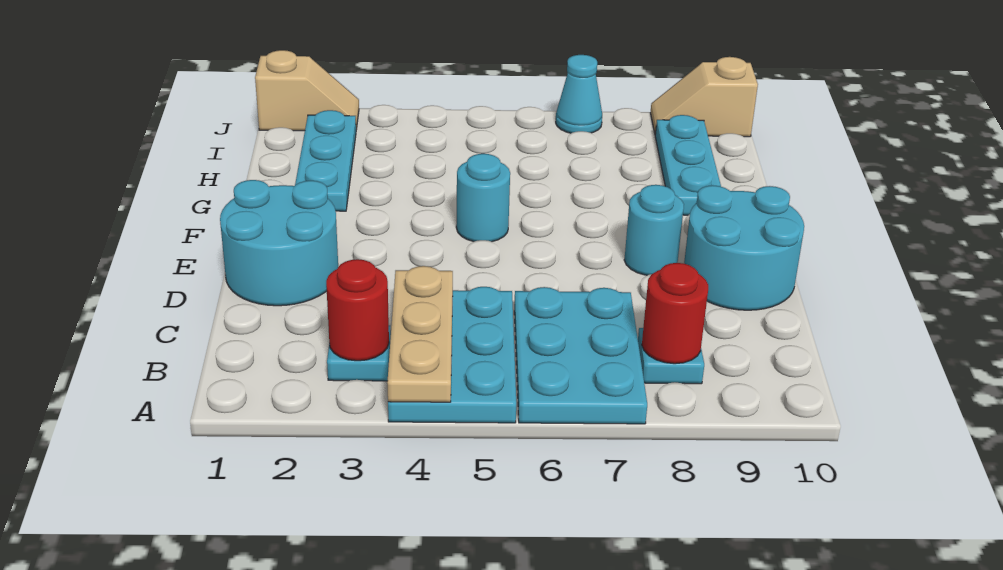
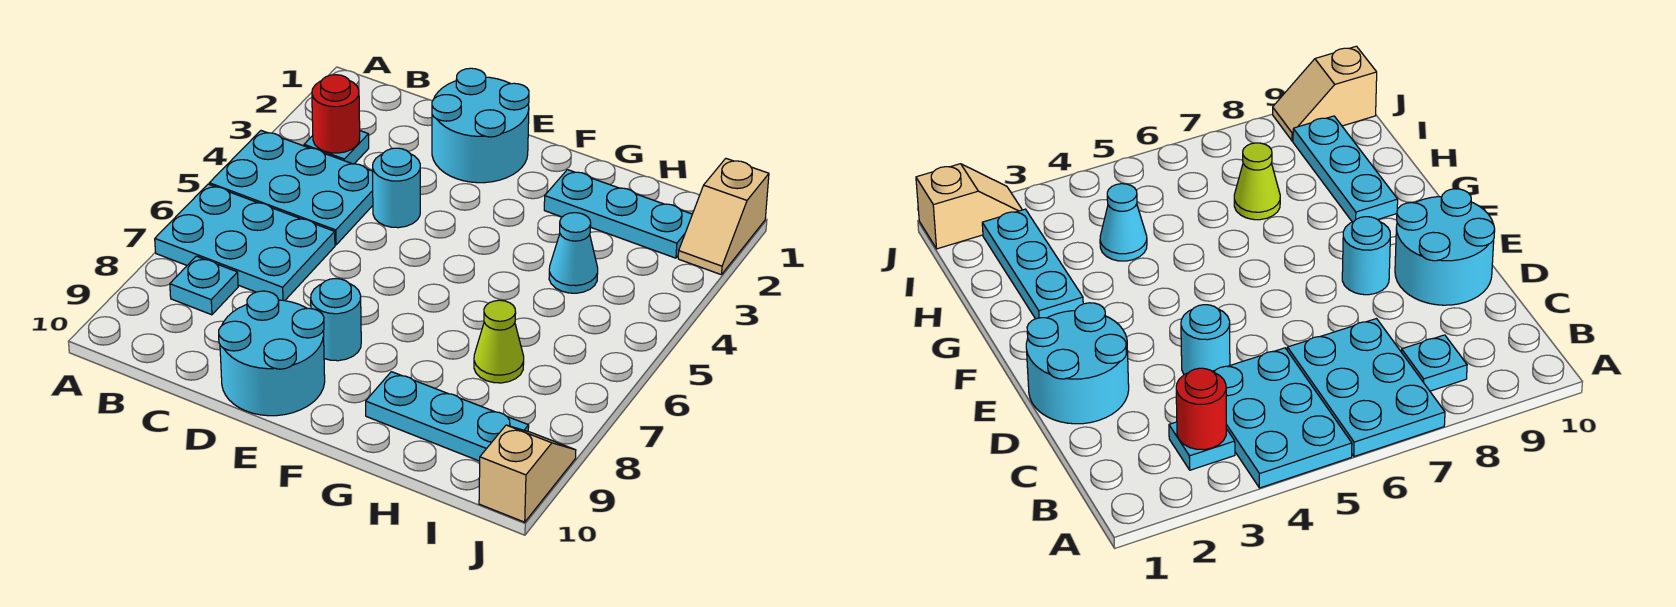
tan 1x3 plate [387,266,453,402] -> none
red 1x1 round brick [642,263,708,364] -> none
cyan 1x1 round brick [456,154,510,242] -> cyan 1x1 round brick moved to [373,148,420,228]
none -> lime 1x1 cone [474,300,524,383]
cyan 1x1 cone [556,55,602,133] -> cyan 1x1 cone moved to [549,213,598,293]

